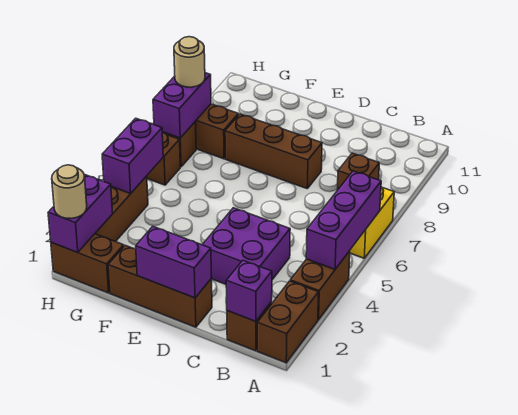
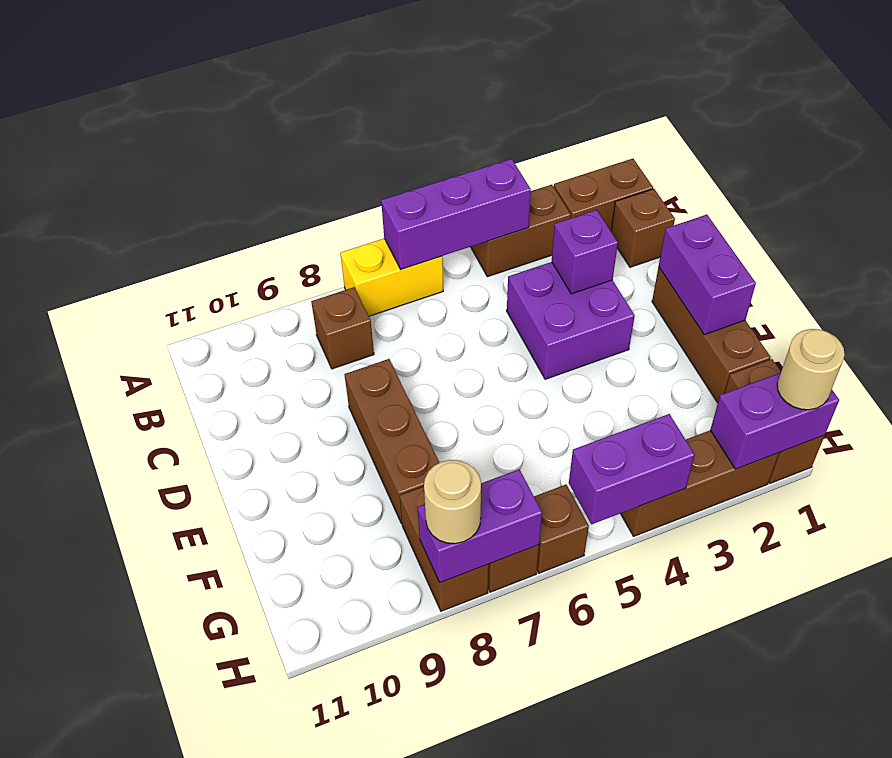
purple 1x1 brick [226,260,272,321] -> purple 1x1 brick moved to [552,210,618,294]

